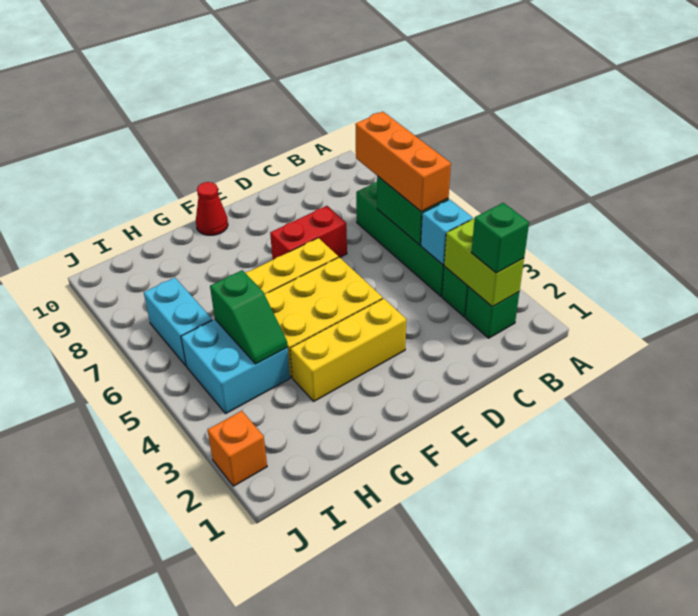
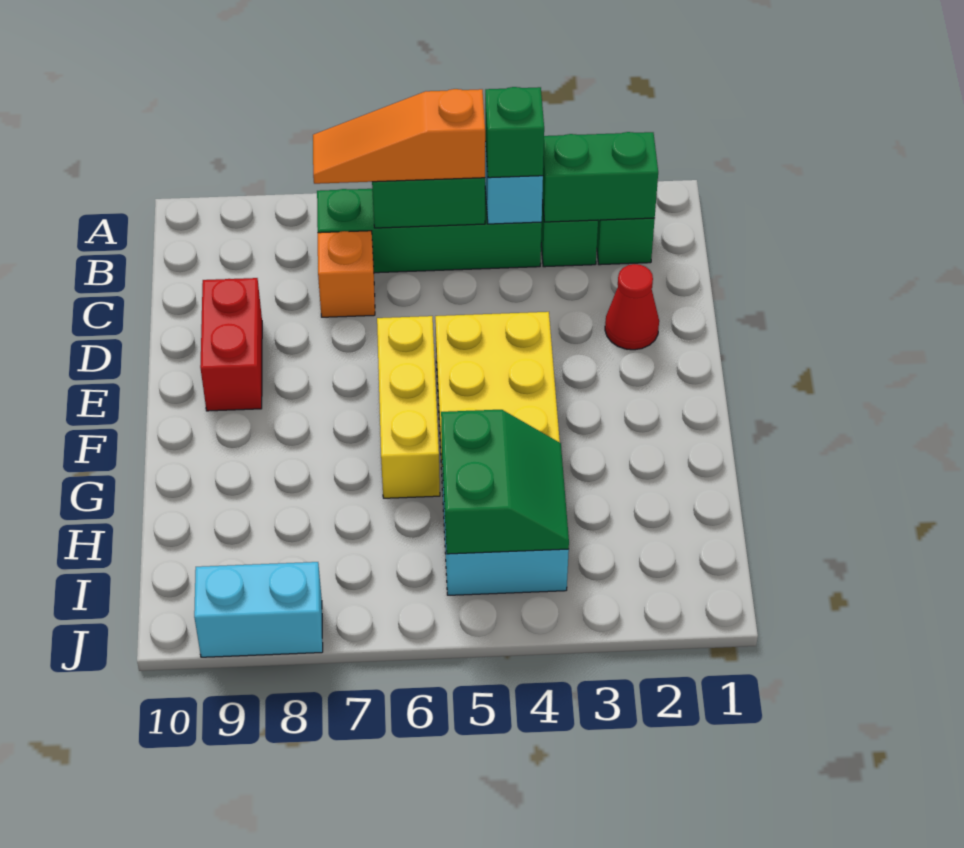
lime 1x2 brick [444,219,524,307] -> green 1x2 brick [542,132,658,222]
green 1x1 brick [471,203,529,273] -> green 1x1 brick moved to [485,87,544,178]
orange 1x3 brick [355,112,451,212] -> orange 1x3 slope [313,89,485,184]
red 1x2 brick [270,206,347,260] -> red 1x2 brick moved to [200,278,262,411]
yellow 1x3 brick [290,298,406,401] -> none
red 1x1 cone [196,182,228,235] -> red 1x1 cone moved to [605,264,659,350]
green 1x2 slope [210,270,288,364] -> green 2x2 slope [441,410,569,554]
cyan 1x2 brick [144,278,212,366] -> cyan 1x2 brick moved to [194,562,323,657]
orange 1x1 brick [208,411,267,486] -> orange 1x1 brick moved to [318,231,375,317]

